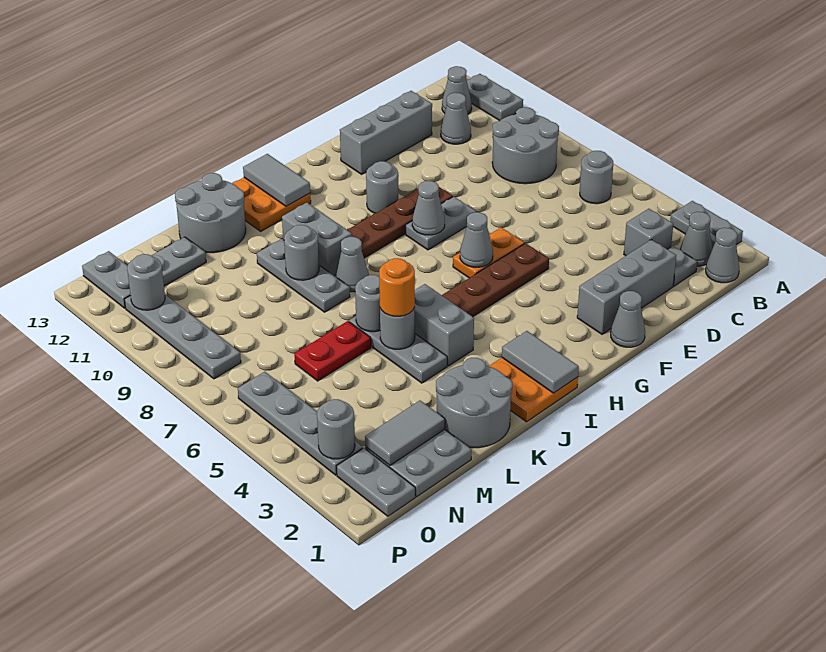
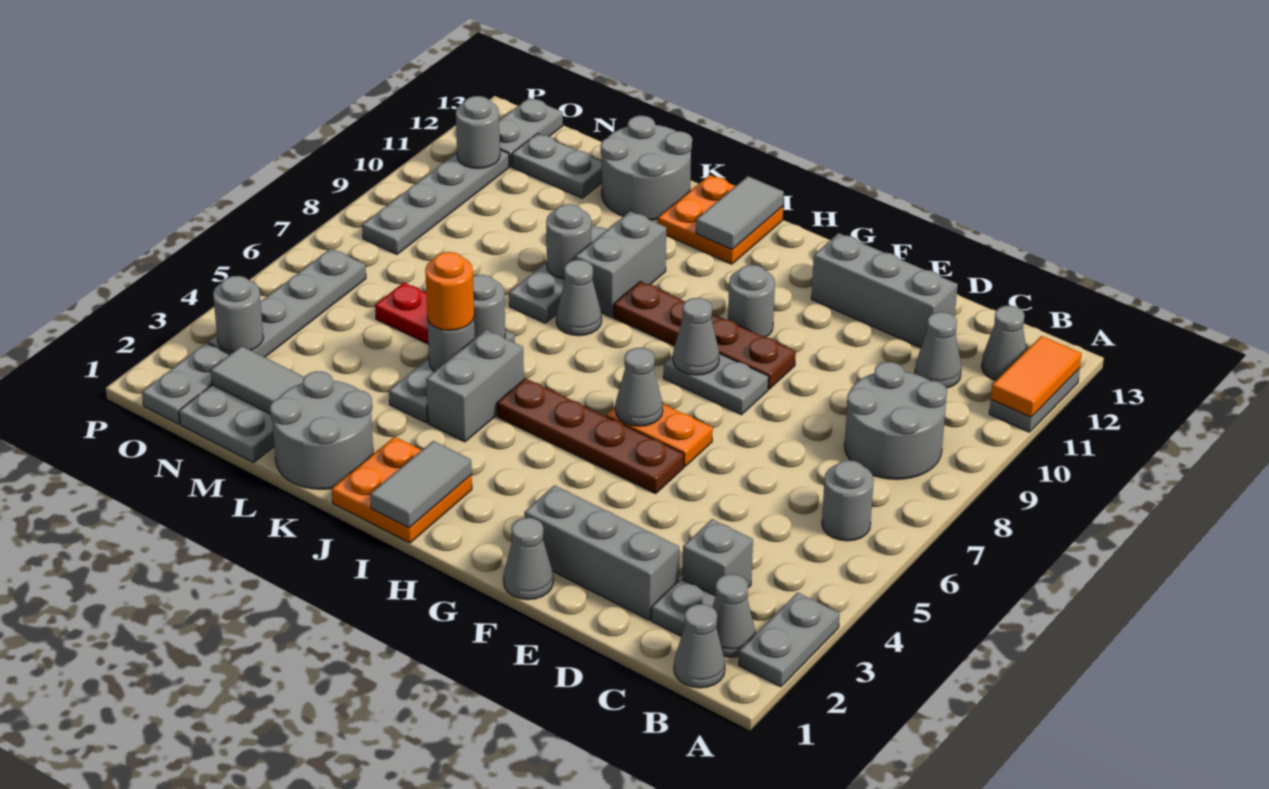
none -> orange 1x2 tile [991,336,1082,417]

